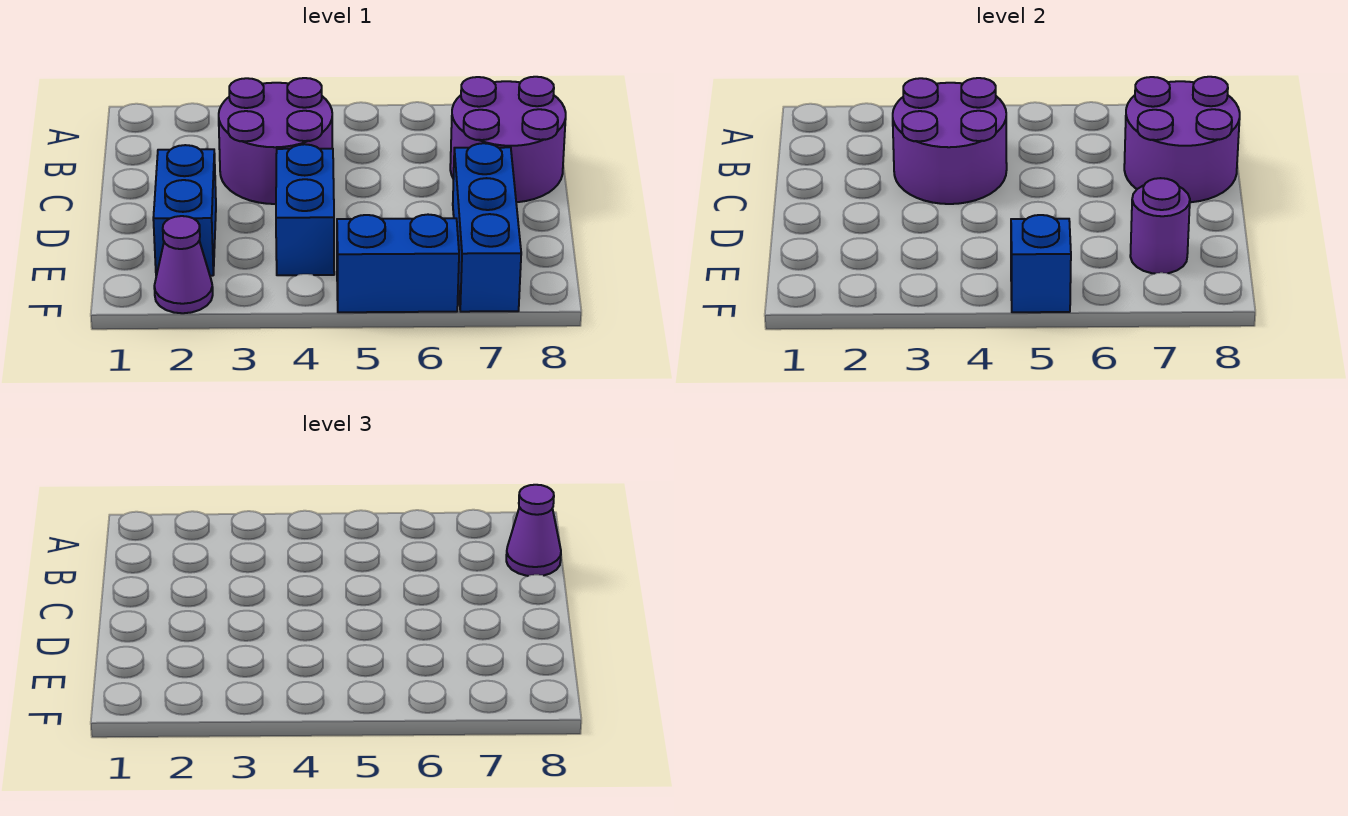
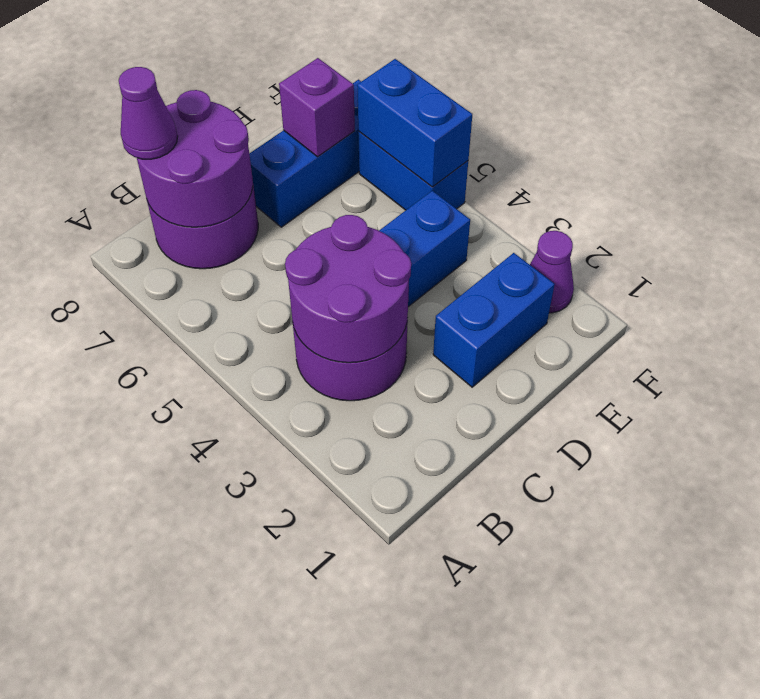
purple 1x1 round brick [1130,178,1190,274] -> purple 1x1 brick [279,58,355,157]
blue 1x1 brick [1011,215,1071,312] -> blue 1x2 brick [357,59,472,187]

